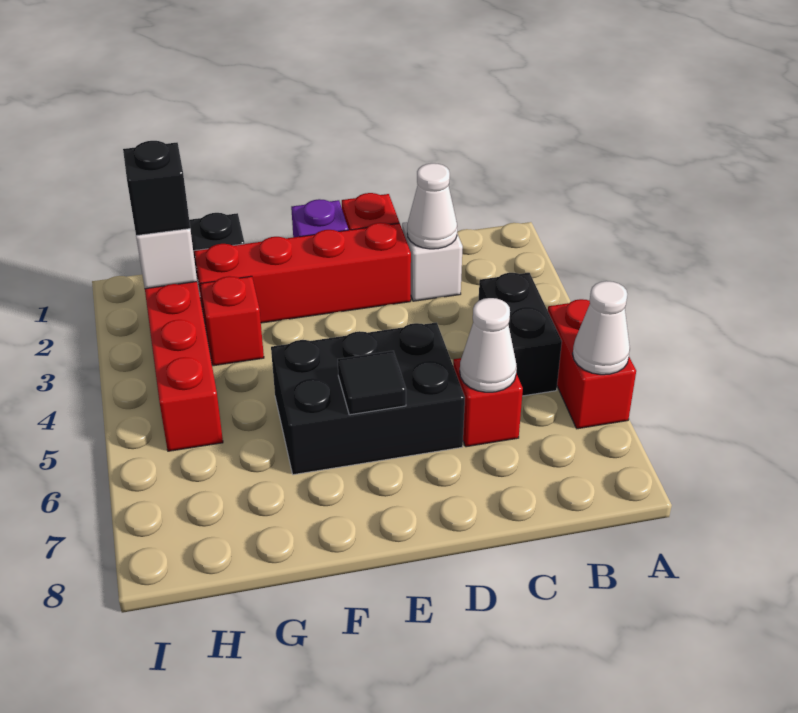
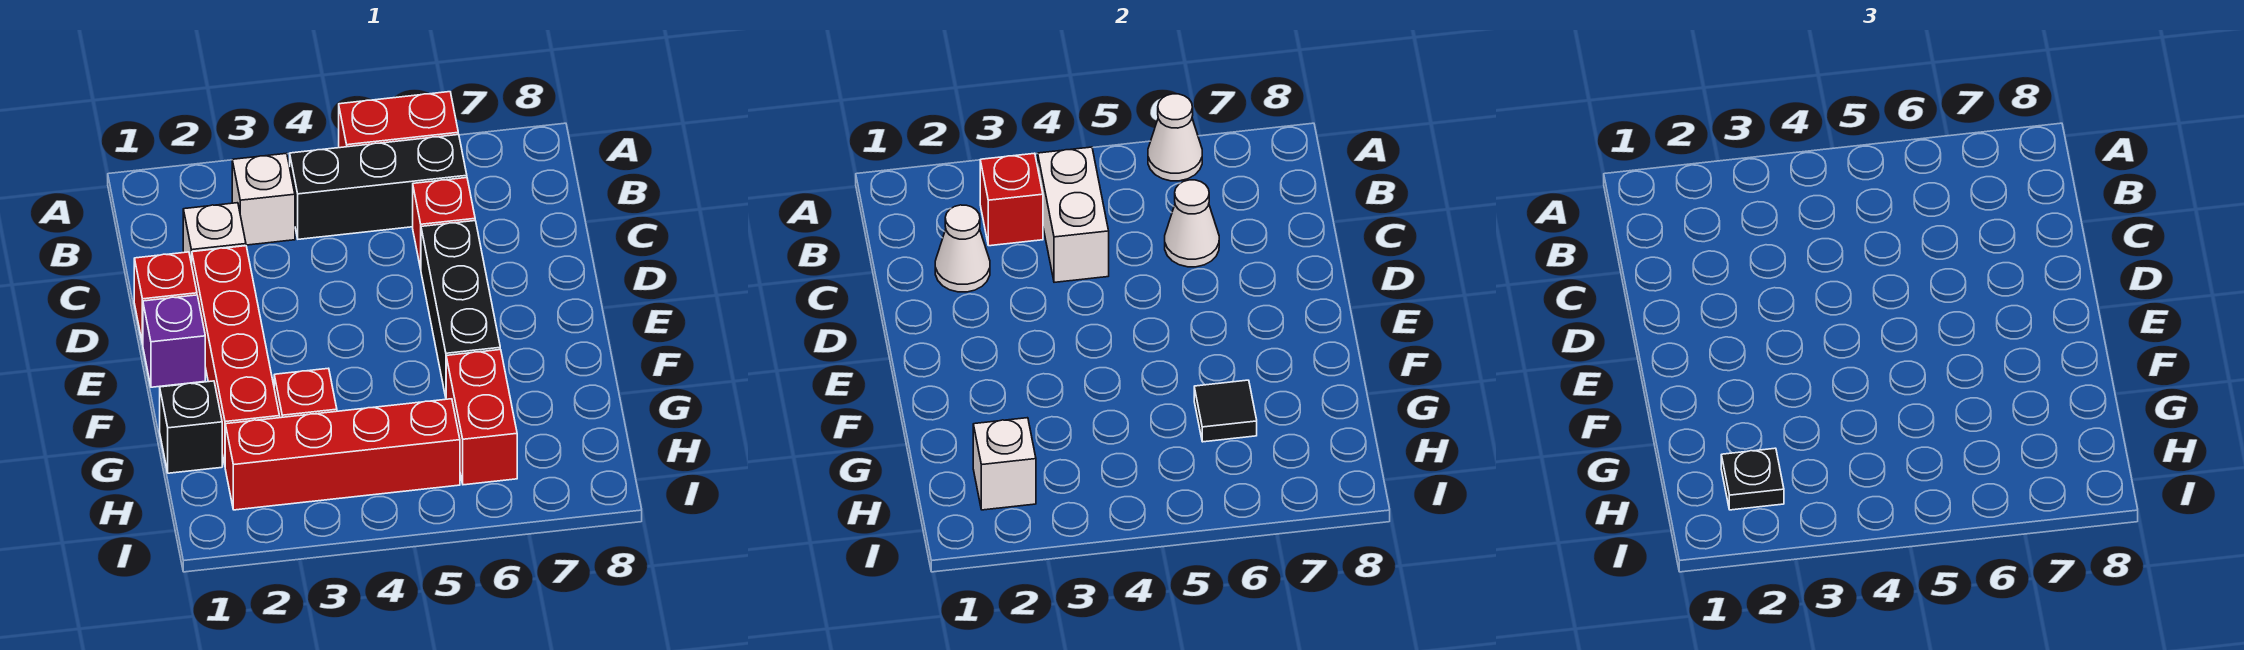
none -> white 1x1 brick [232,153,295,245]
none -> red 1x1 brick [980,153,1043,246]
black 1x2 brick [478,273,562,396] -> black 1x3 brick [290,134,467,239]
none -> white 1x2 brick [1038,147,1109,282]
black 2x3 brick [271,323,465,475] -> black 1x3 brick [421,221,500,397]
black 1x1 tile [338,351,406,415] -> black 1x1 tile moved to [1194,380,1257,442]
none -> red 1x2 brick [446,350,517,485]
black 1x1 brick [123,141,190,236] -> black 1x1 plate [1721,448,1784,510]

